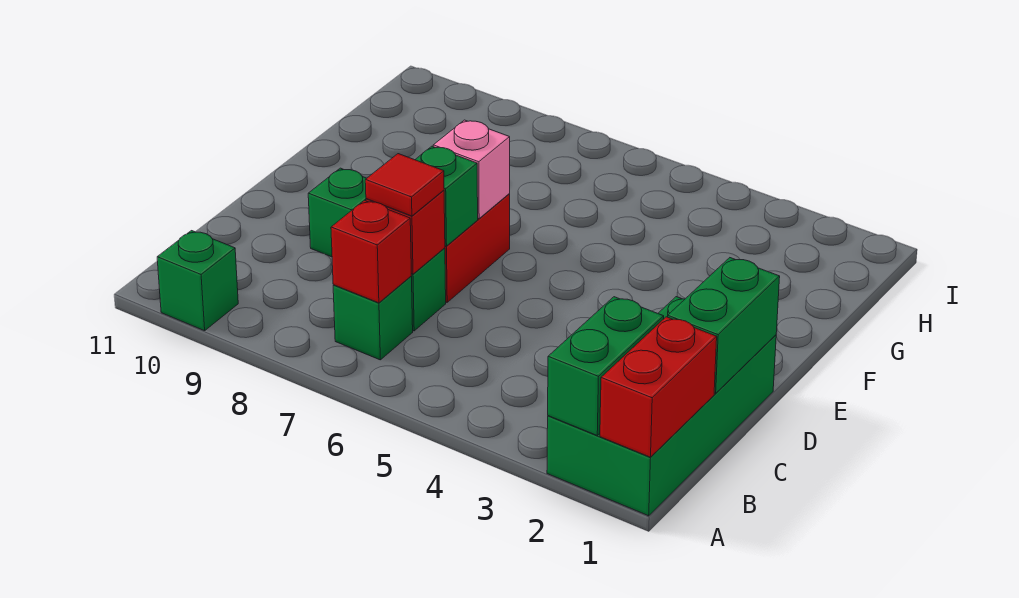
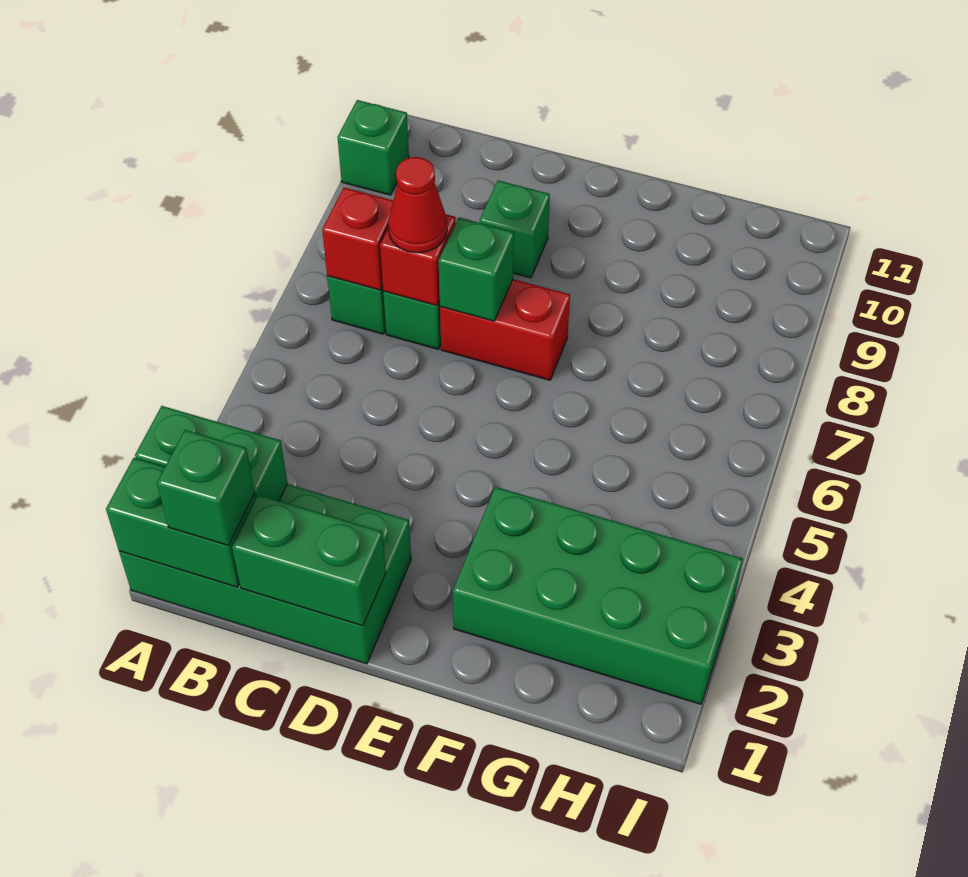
red 1x2 brick [600,317,717,457] -> green 1x2 brick [106,458,256,587]
none -> green 1x1 brick [157,430,255,546]
red 1x1 tile [365,154,444,216] -> red 1x1 cone [388,157,447,253]
pink 1x1 brick [433,120,510,219] -> none
none -> green 2x4 brick [453,487,743,704]

